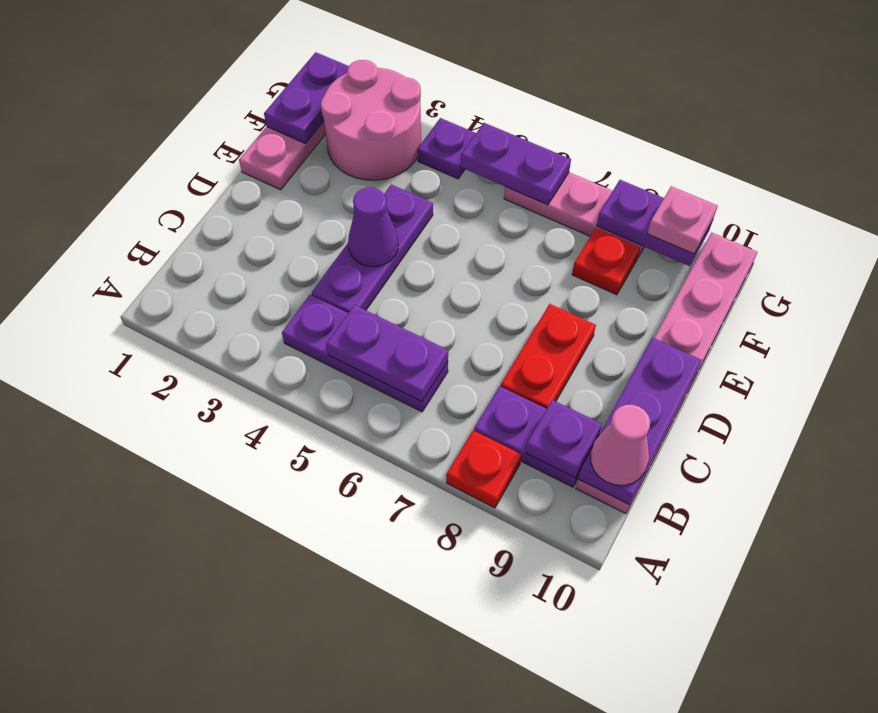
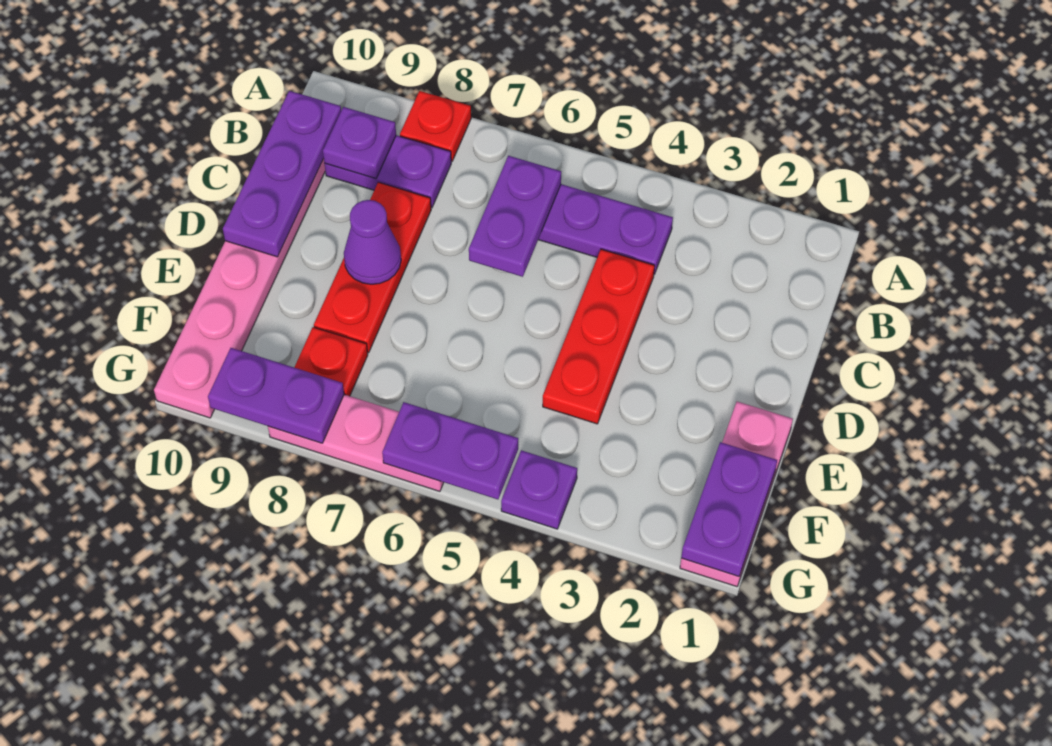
purple 1x2 plate [326,305,448,402] -> purple 1x2 plate turned to [469,156,561,277]
pink 1x1 cone [590,405,650,485] -> none
purple 1x3 plate [311,184,433,313] -> red 1x3 plate [543,249,655,424]
red 1x2 plate [501,304,596,409] -> red 1x3 plate [314,182,431,353]
purple 1x1 cone [348,188,398,267] -> purple 1x1 cone moved to [344,200,401,284]
pink 2x2 round brick [321,60,421,180] -> none
pink 1x1 plate [647,186,718,254] -> none

